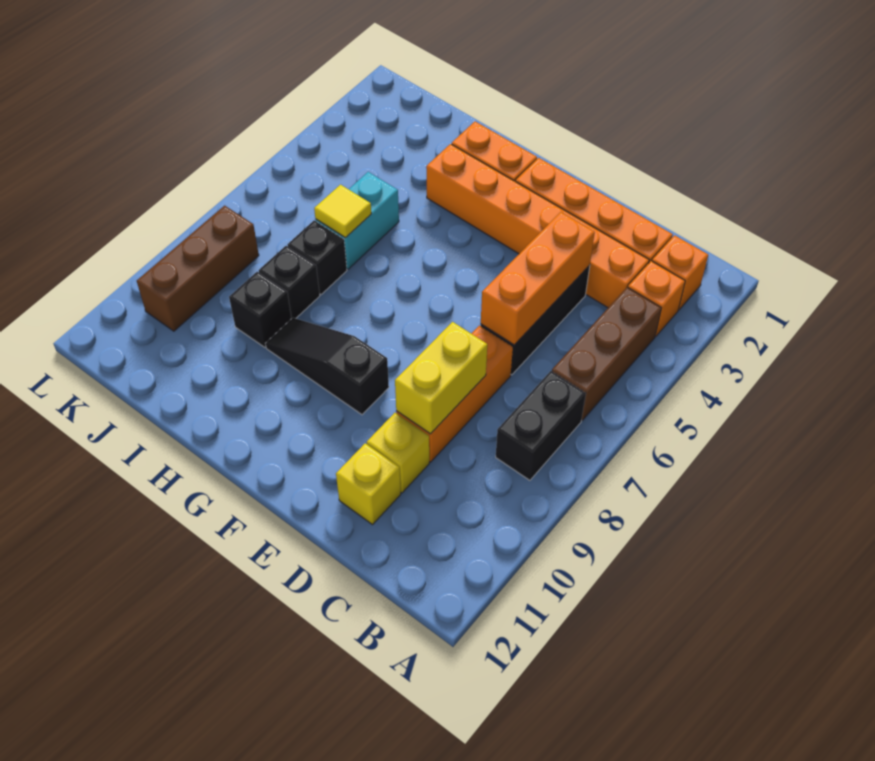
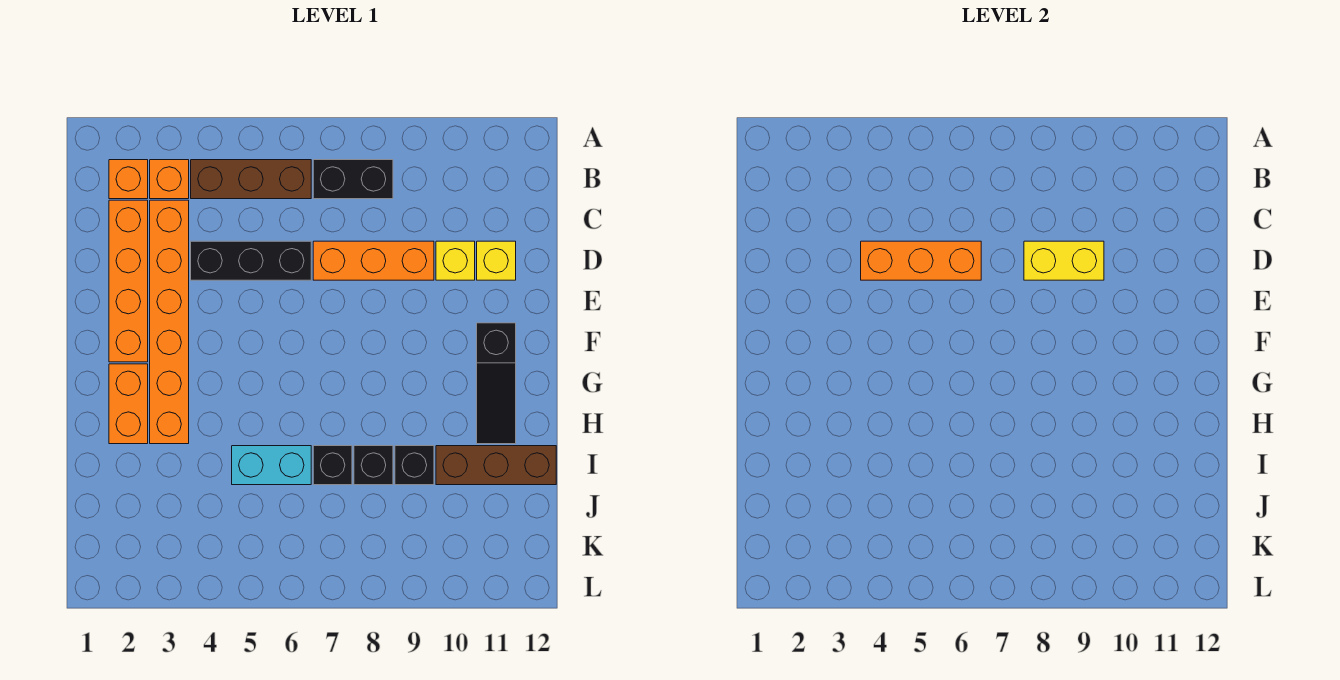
black 1x3 slope [265,318,389,415] -> black 1x3 slope moved to [477,323,516,444]
yellow 1x1 tile [314,185,371,238] -> none
brown 1x3 brick [137,206,259,331] -> brown 1x3 brick moved to [436,446,556,485]

